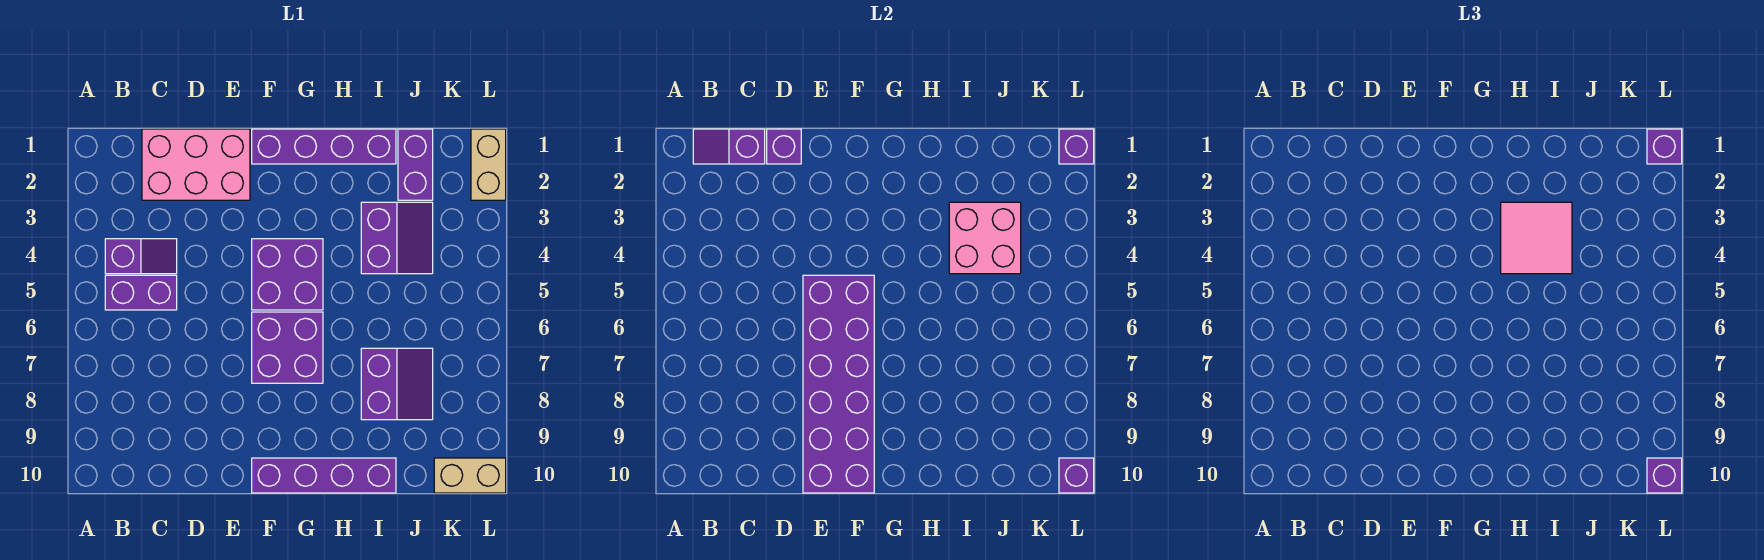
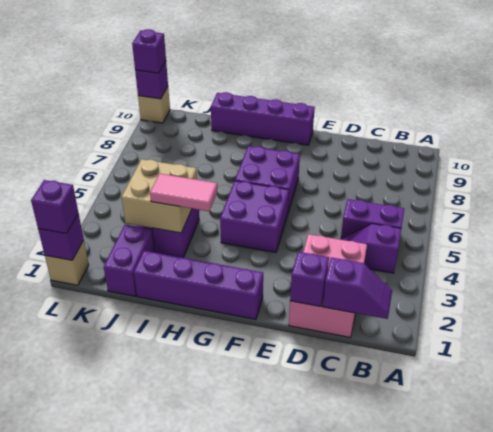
pink 2x3 brick [142,129,250,200] -> pink 2x3 brick turned to [289,234,367,337]
purple 2x6 brick [803,275,874,493] -> none
pink 2x2 tile [1501,202,1572,274] -> pink 1x2 tile [150,174,218,211]
pink 2x2 brick [949,202,1021,274] -> tan 2x2 brick [122,159,197,233]
purple 2x2 slope [361,348,433,420] -> none
tan 1x2 brick [434,458,506,493] -> tan 1x1 brick [138,87,170,123]
tan 1x2 brick [471,129,506,200] -> tan 1x1 brick [45,240,89,285]

